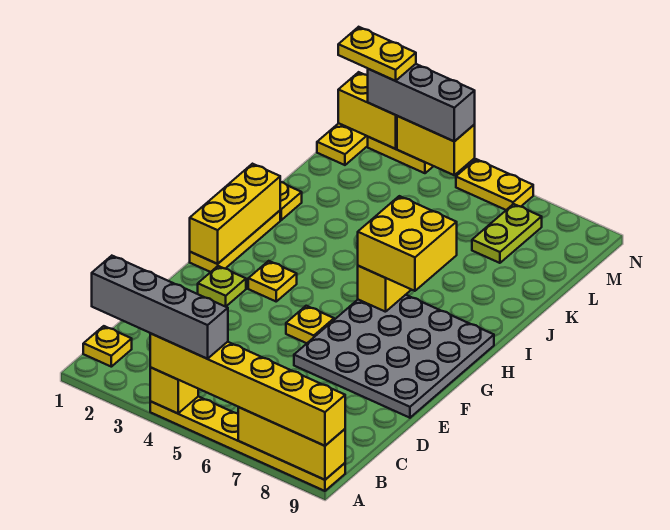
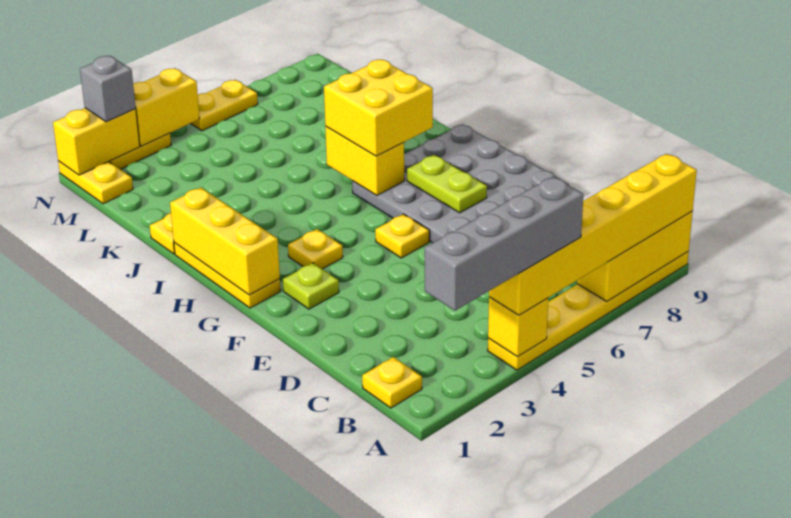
lime 1x2 plate [472,204,542,263] -> lime 1x2 plate moved to [407,155,487,213]
yellow 1x2 plate [338,27,416,81] -> none
grey 1x3 brick [368,64,475,141] -> grey 1x1 brick [80,56,136,122]

